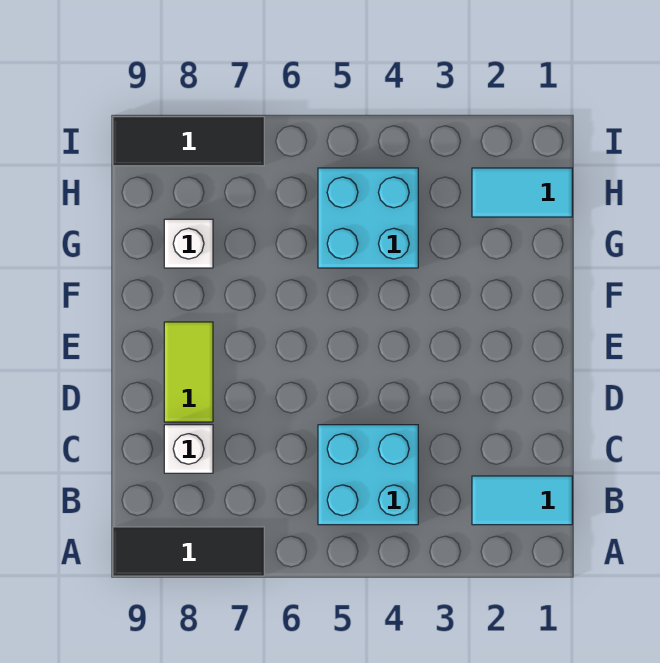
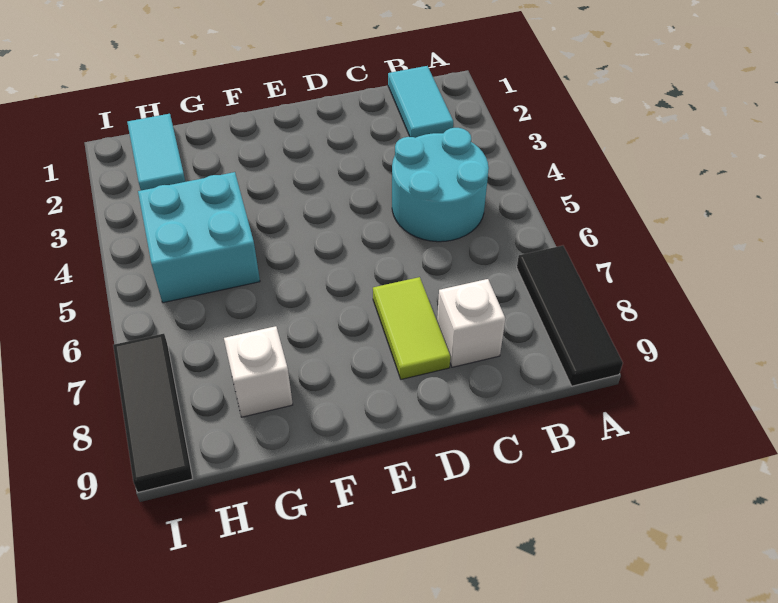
cyan 2x2 brick [318,425,418,525] -> cyan 2x2 round brick [392,128,489,242]
lime 1x2 tile [164,322,213,422] -> lime 1x2 tile turned to [373,277,450,379]

